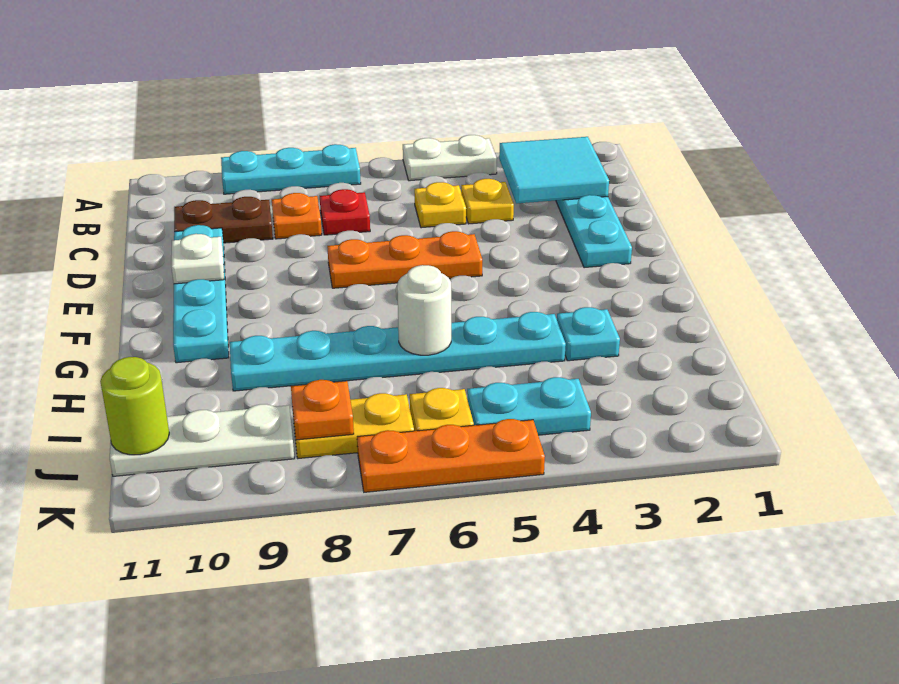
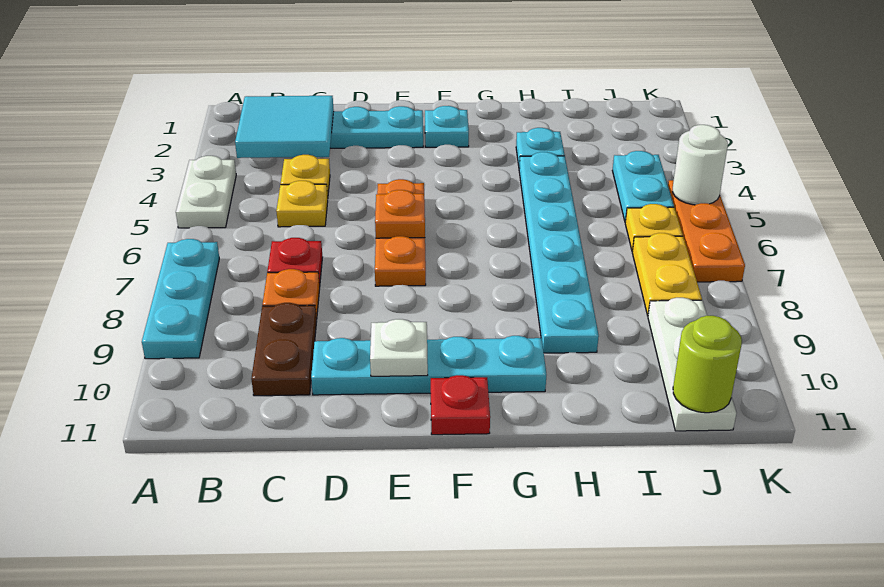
none -> cyan 1x1 plate [425,106,469,147]
none -> red 1x1 plate [431,375,490,435]
white 1x1 round brick [397,265,451,355] -> white 1x1 round brick moved to [673,125,728,205]
orange 1x1 plate [291,380,354,440] -> orange 1x1 plate moved to [375,190,425,238]

